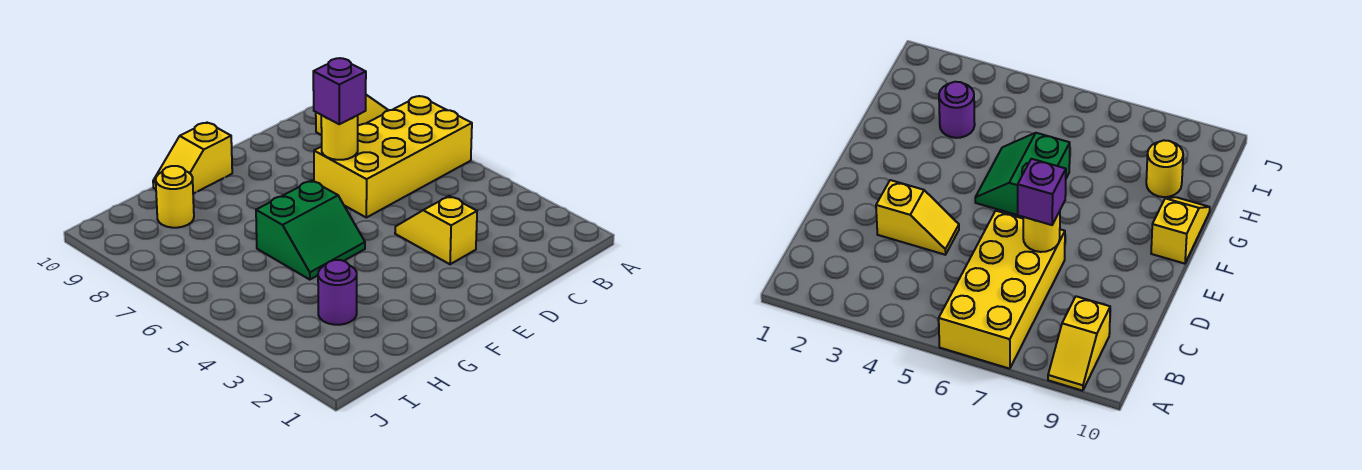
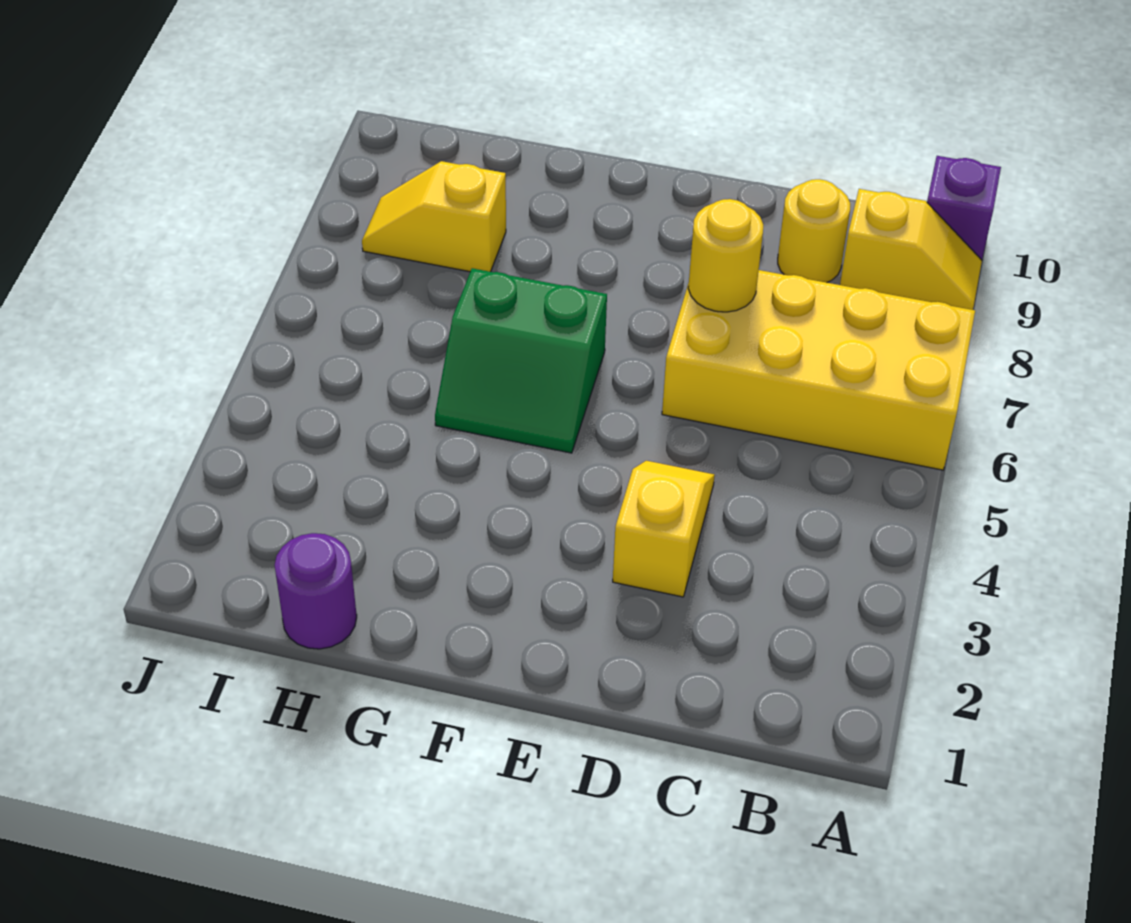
purple 1x1 brick [313,58,366,124] -> purple 1x1 brick moved to [927,156,1001,260]
yellow 1x2 slope [153,123,232,194] -> yellow 1x2 slope moved to [362,161,506,272]
purple 1x1 round brick [318,260,357,325] -> purple 1x1 round brick moved to [275,533,357,649]
yellow 1x1 round brick [156,166,194,228] -> yellow 1x1 round brick moved to [778,179,850,283]

